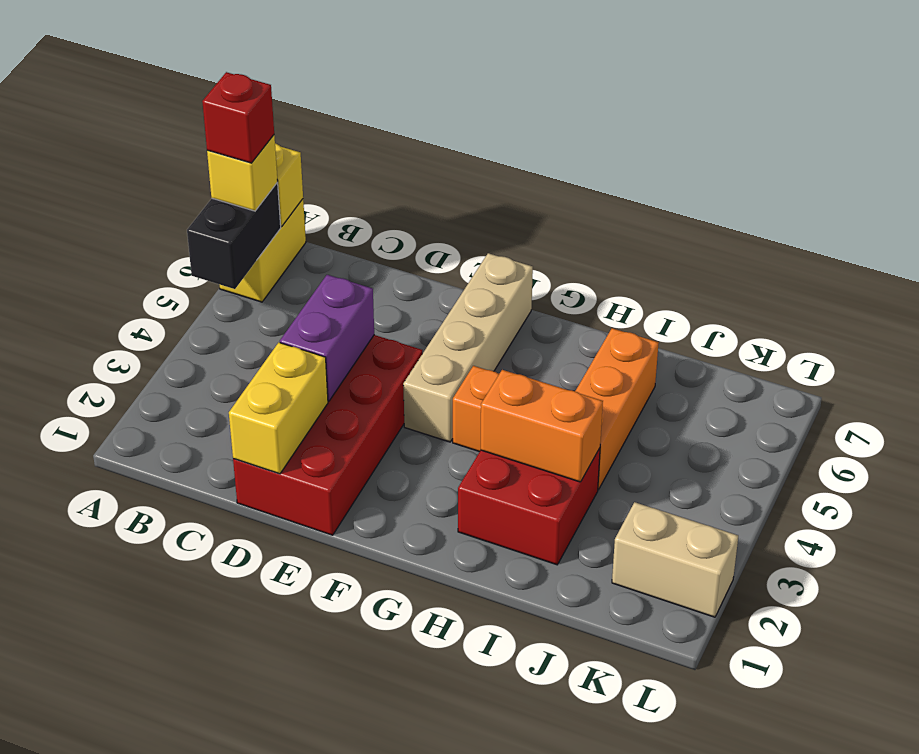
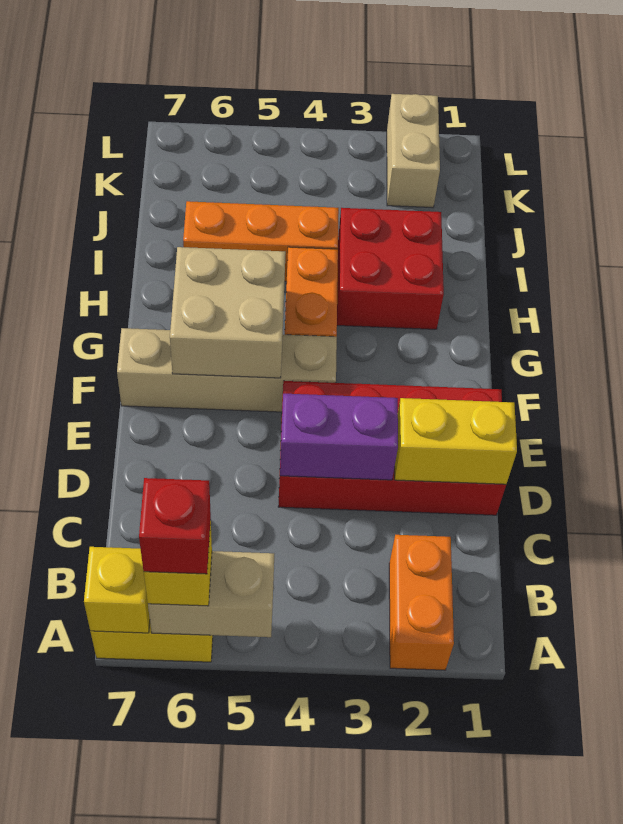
black 1x2 brick [187,183,281,289] -> tan 1x2 brick [148,551,274,637]
none -> tan 2x2 brick [170,247,286,378]
orange 1x2 brick [481,370,603,482] -> orange 1x2 brick moved to [389,535,454,670]

